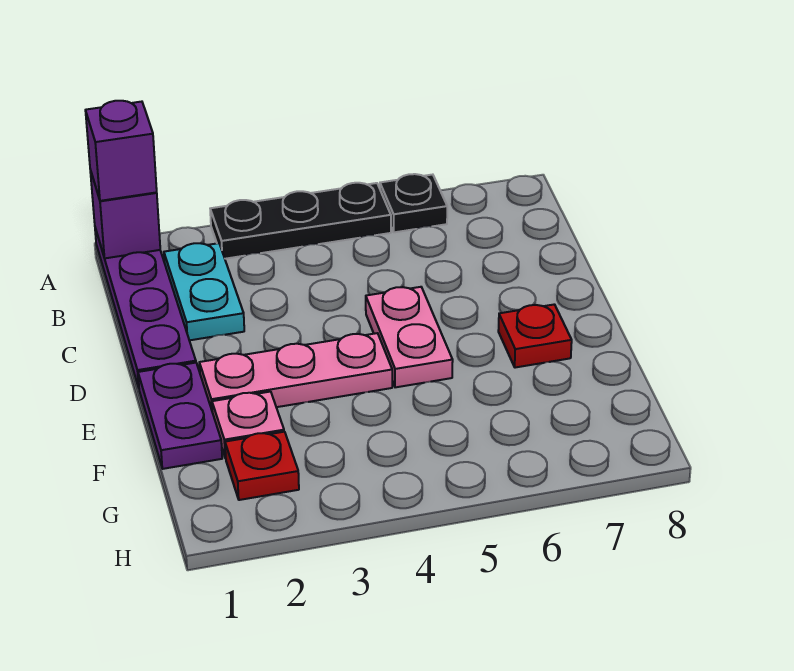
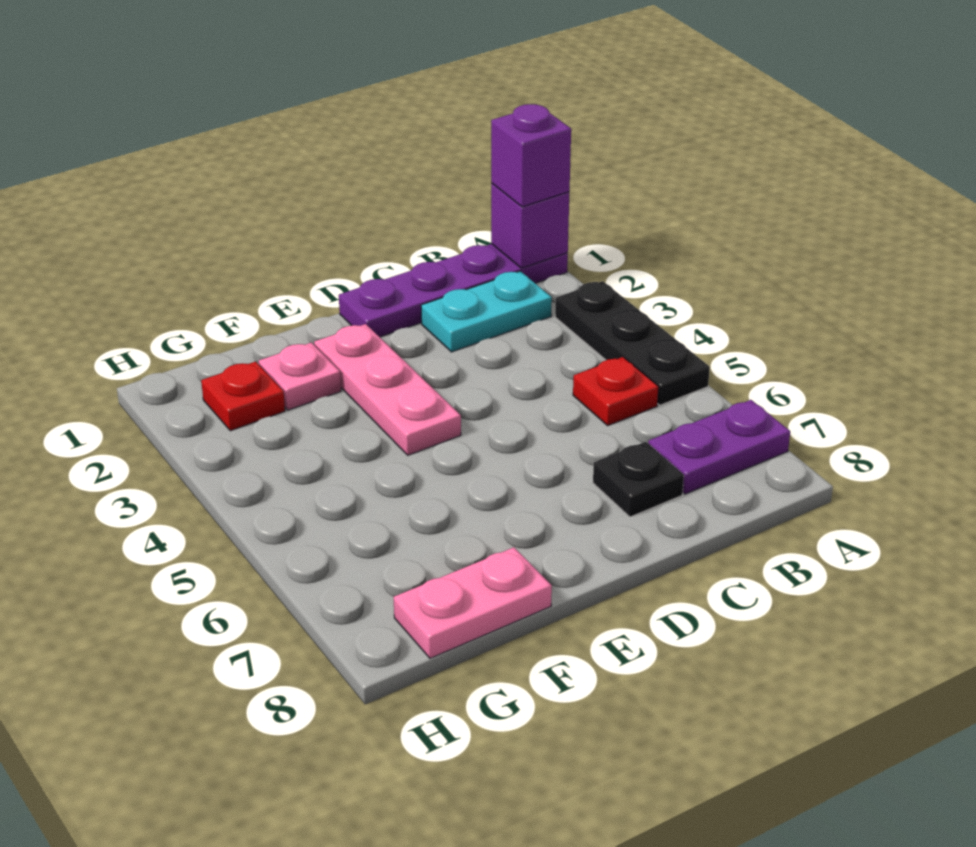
black 1x1 plate [380,174,447,232] -> black 1x1 plate moved to [593,442,684,517]
pink 1x2 plate [366,287,453,387] -> pink 1x2 plate moved to [394,547,552,658]
purple 1x2 plate [138,363,222,469] -> purple 1x2 plate moved to [648,400,790,494]
red 1x1 plate [498,304,572,368] -> red 1x1 plate moved to [573,357,658,426]

